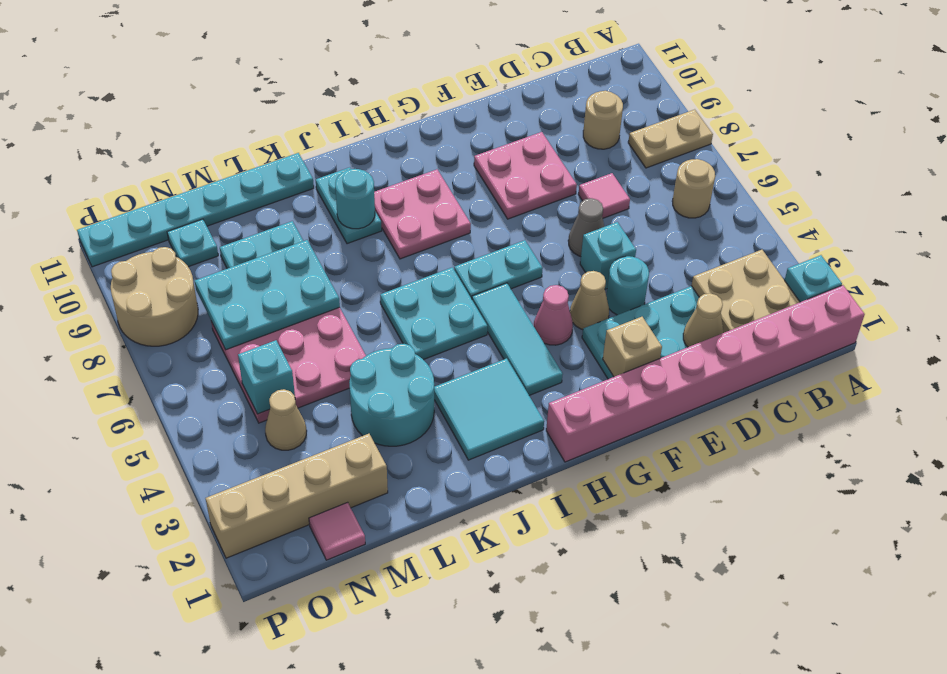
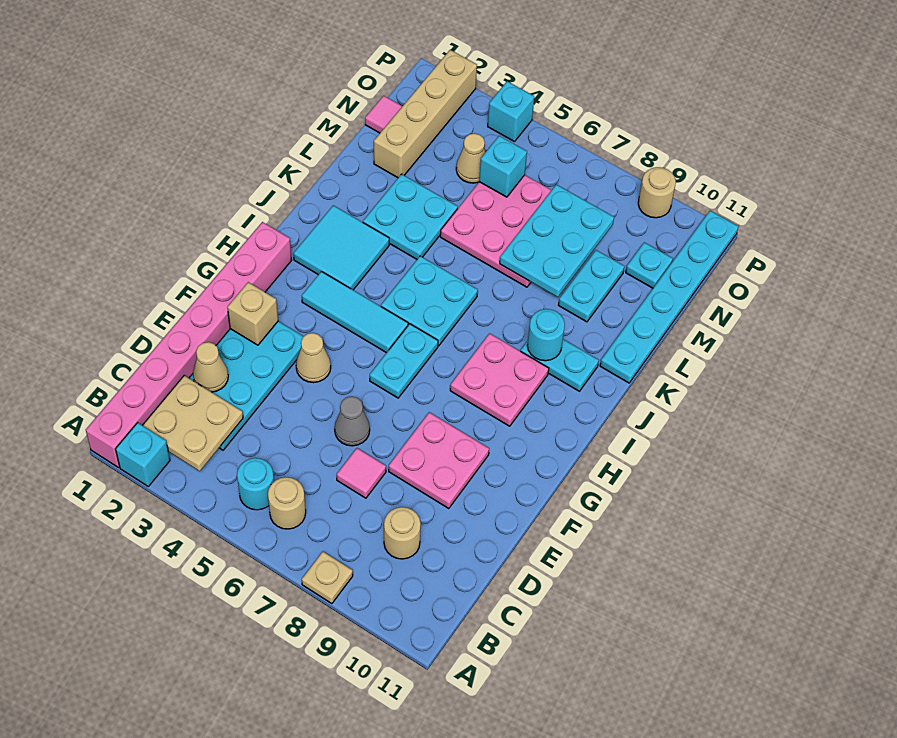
tan 1x2 plate [628,109,713,168] -> tan 1x1 plate [302,552,353,604]
cyan 1x1 round brick [606,256,649,315] -> cyan 1x1 round brick moved to [237,458,274,510]
cyan 1x1 brick [580,222,636,289] -> cyan 1x1 brick moved to [488,81,534,142]
pink 1x1 cone [534,285,573,345] -> none
cyan 2x2 round brick [349,344,434,446] -> cyan 2x2 plate [363,174,458,259]
tan 2x2 round brick [111,247,198,346] -> tan 1x1 round brick [638,167,676,218]

